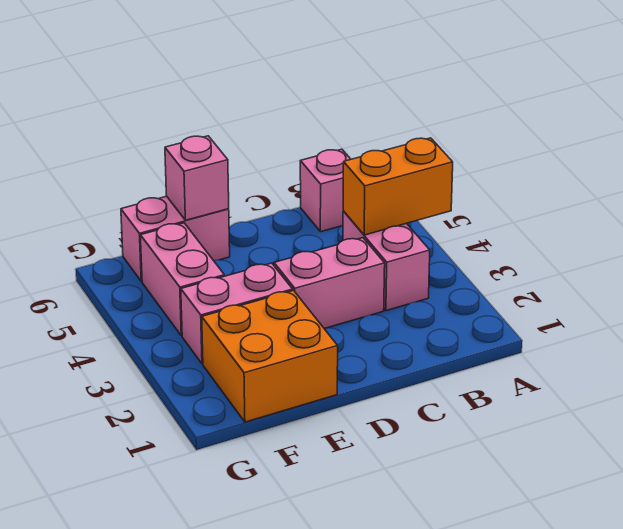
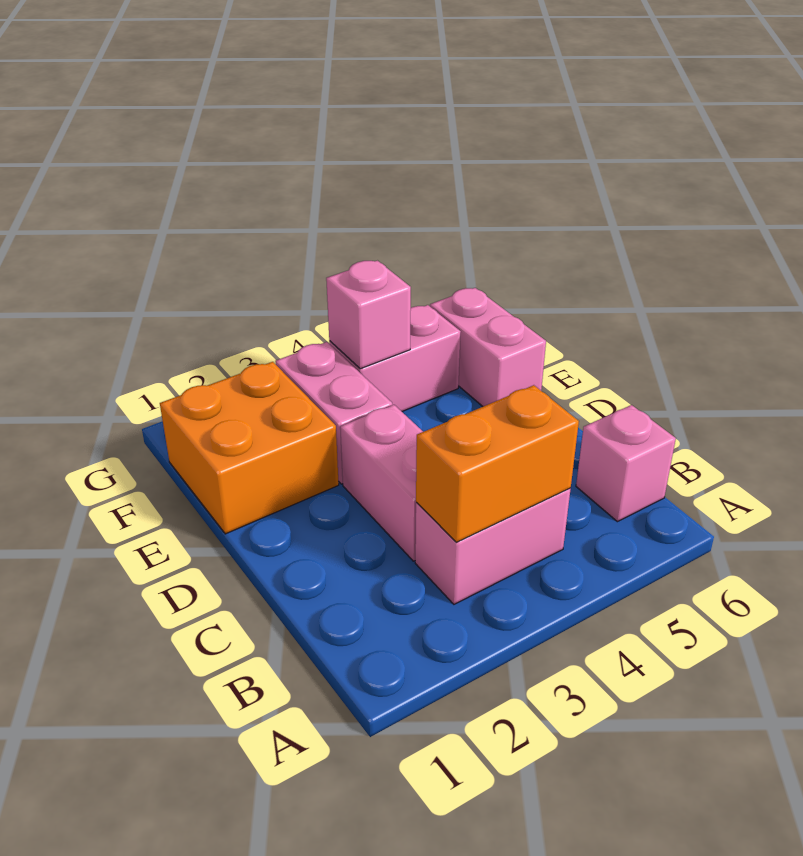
orange 1x2 brick [343,138,453,235] -> orange 1x2 brick turned to [416,385,579,542]
pink 1x1 brick [165,136,229,220] -> pink 1x1 brick moved to [326,261,411,369]

